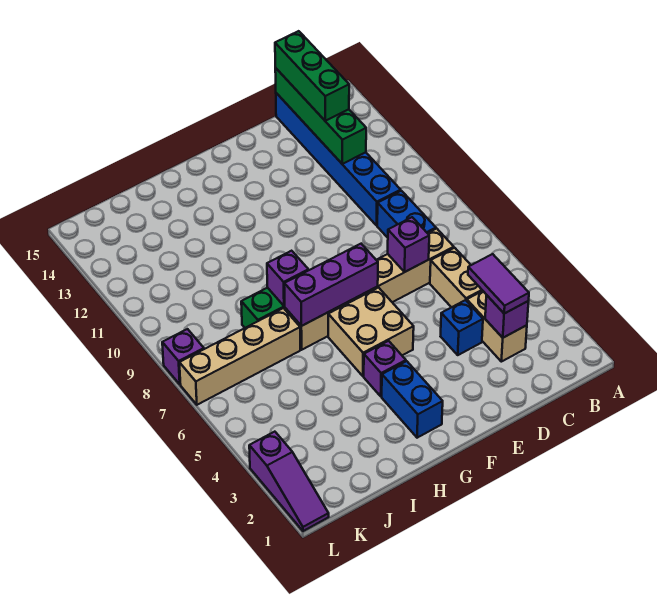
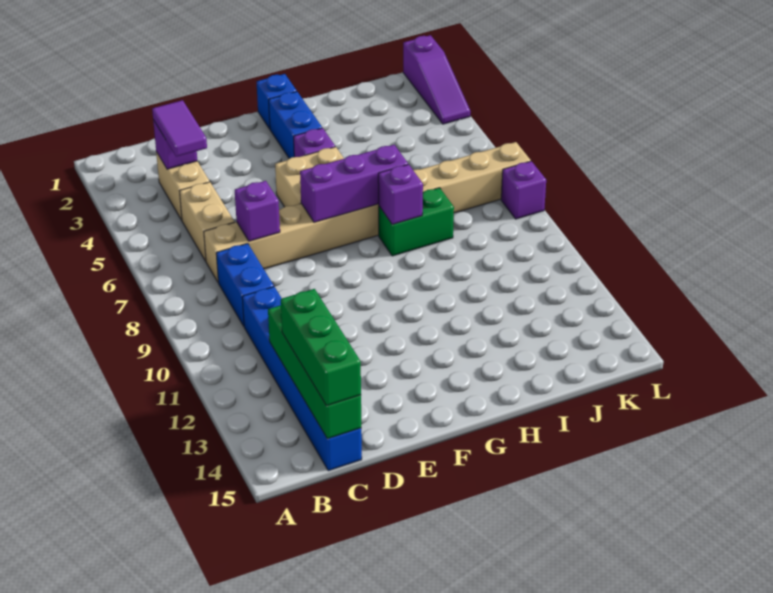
blue 1x1 brick [441,300,483,355] -> blue 1x1 brick moved to [257,74,297,129]
purple 1x3 slope [249,432,329,531] -> purple 1x3 slope turned to [403,35,471,124]

